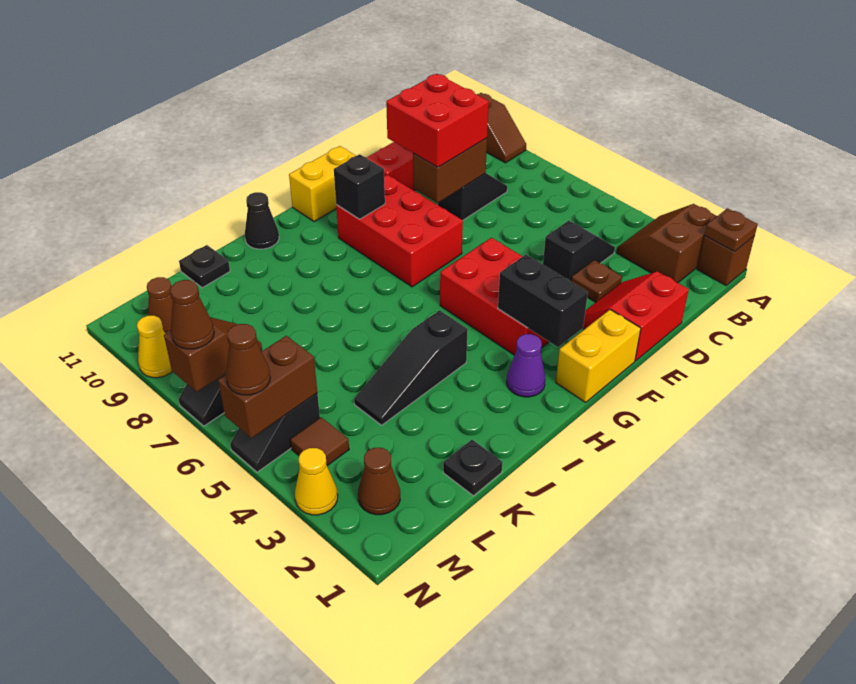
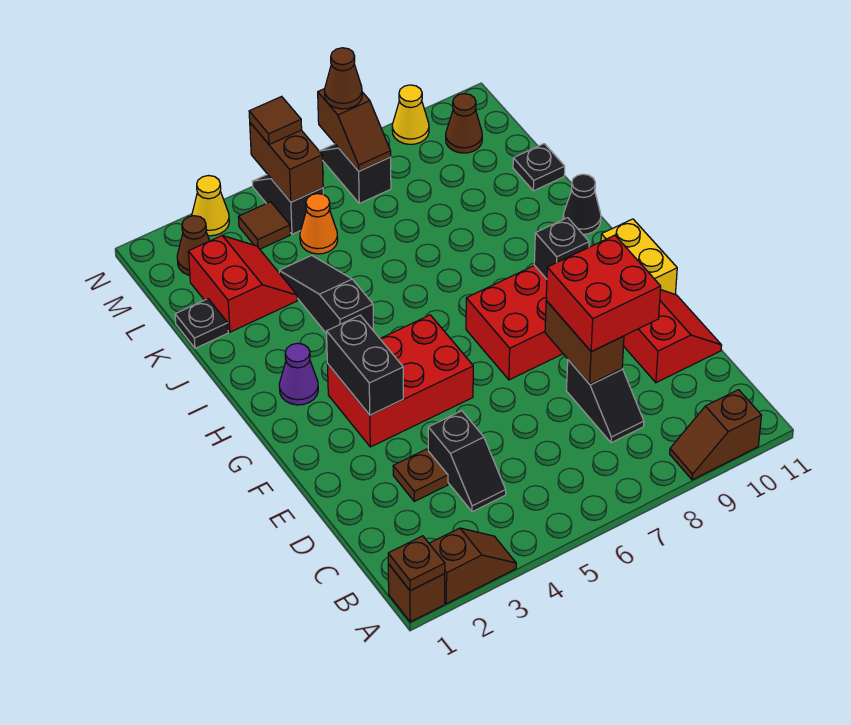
brown 2x2 slope [617,204,717,283] -> brown 1x2 slope [429,528,516,604]
red 2x2 slope [583,271,689,361] -> red 2x2 slope moved to [188,235,297,332]
yellow 1x2 brick [556,310,641,402] -> none
black 1x2 brick [498,255,588,347] -> black 1x2 brick turned to [327,315,403,415]
none -> orange 1x1 cone [300,194,338,254]
brown 1x1 cone [226,324,270,395] -> brown 1x1 tile [249,96,302,145]

